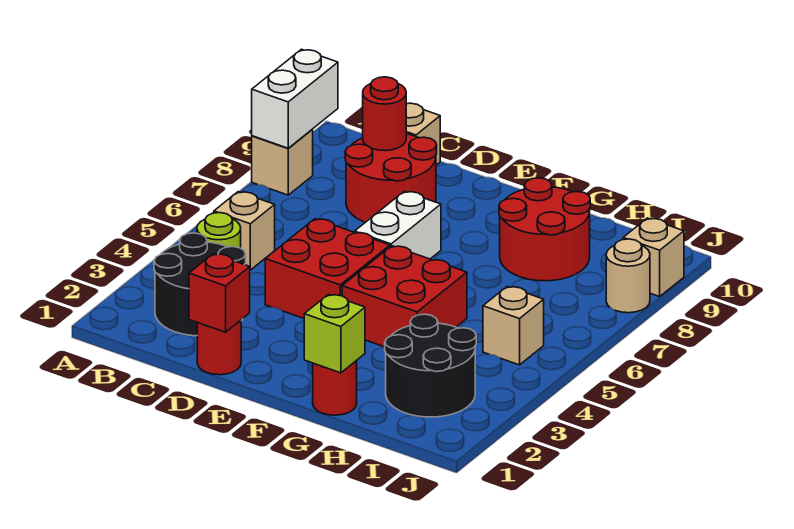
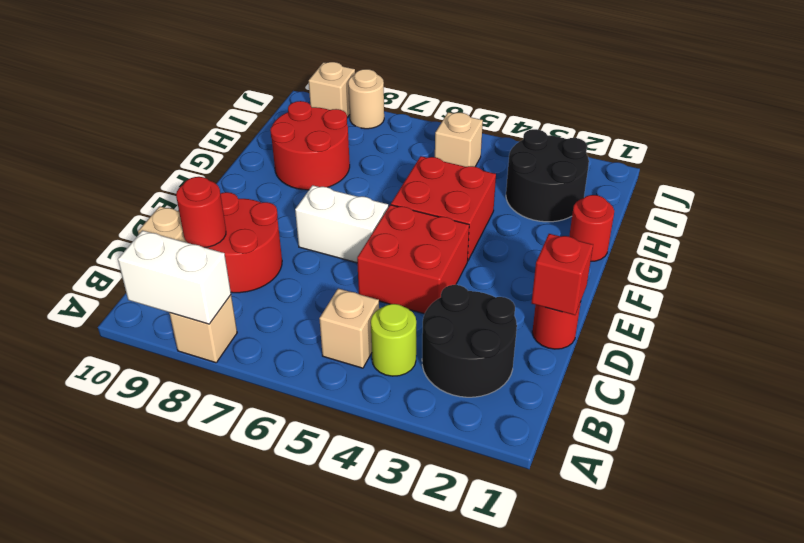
lime 1x1 brick [304,294,365,373] -> none

